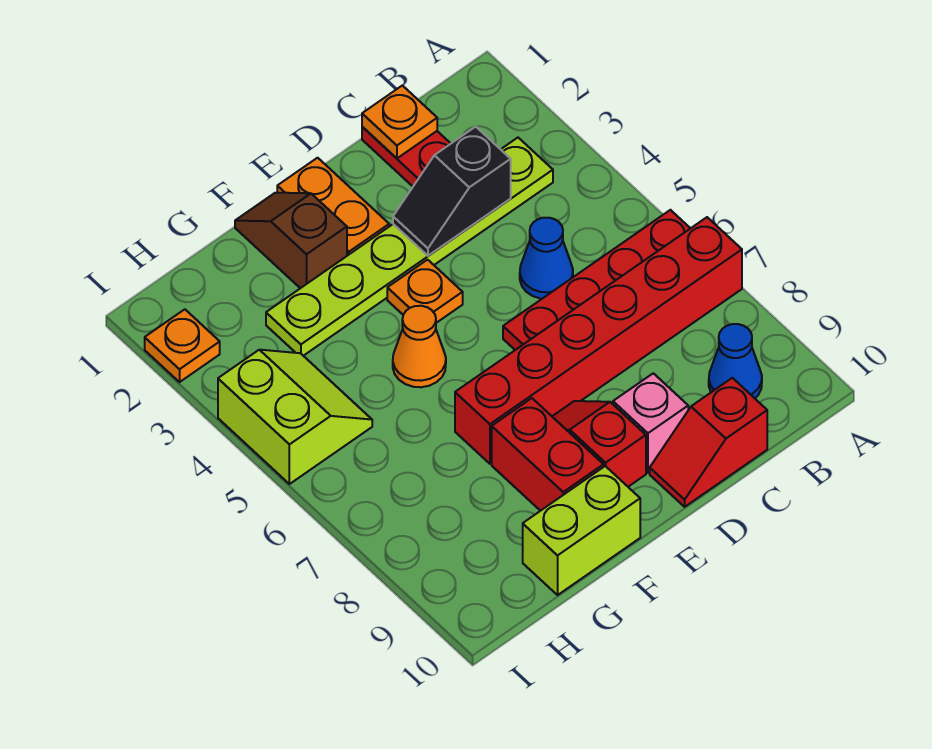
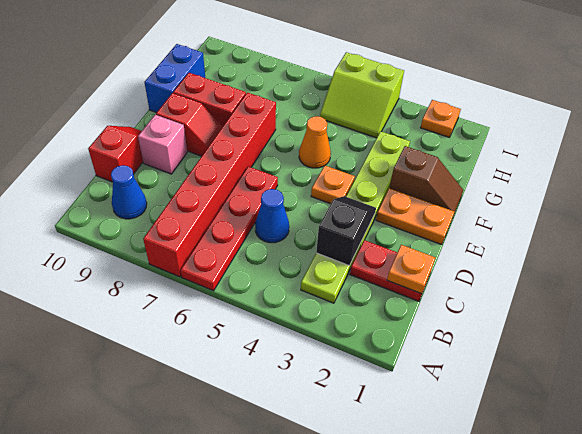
lime 1x2 brick [523,466,640,595] -> blue 1x2 brick [144,44,205,113]

